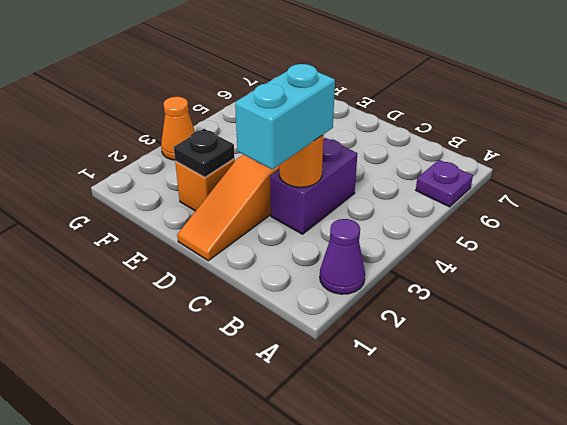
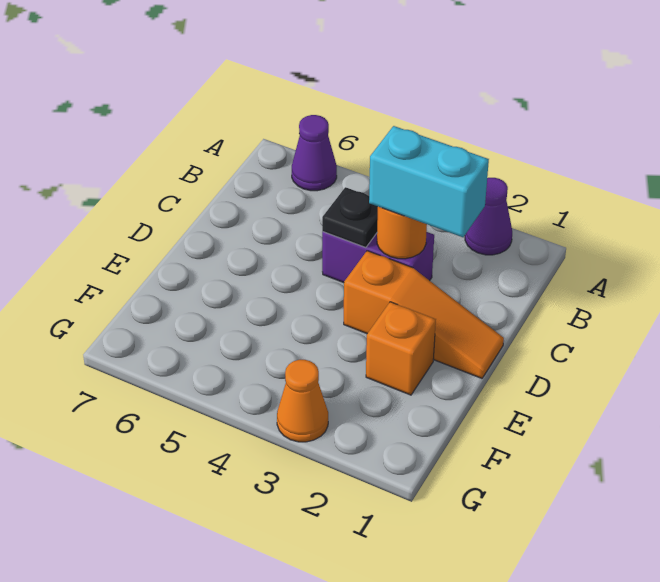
purple 1x1 plate [416,160,473,207] -> purple 1x1 cone [292,115,337,191]
black 1x1 plate [174,129,235,177] -> black 1x1 plate moved to [322,187,378,248]

